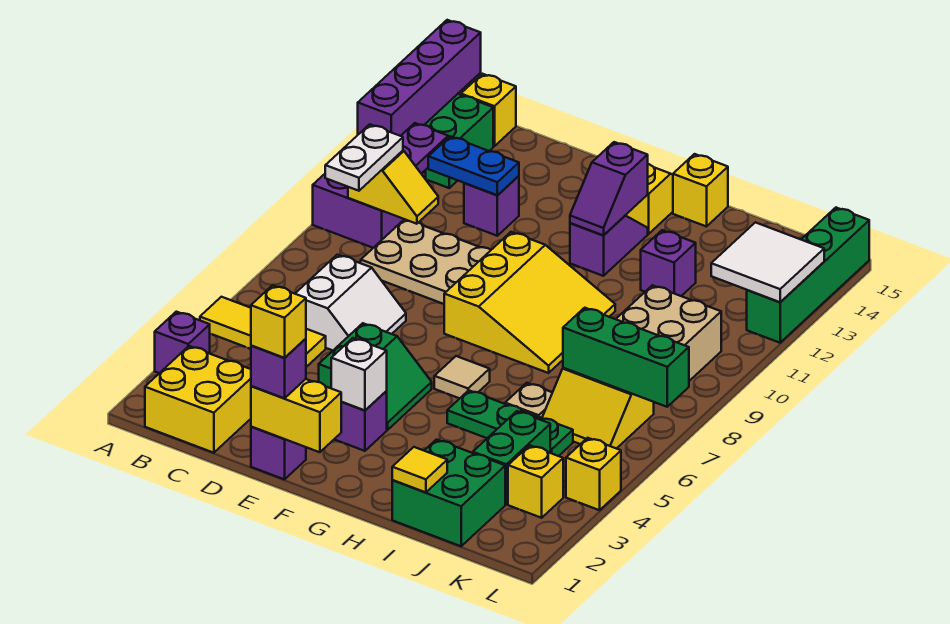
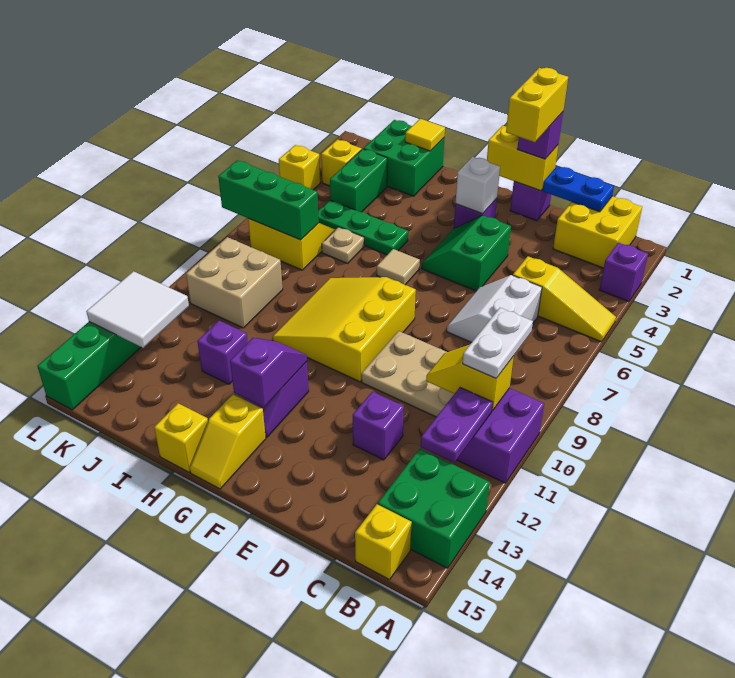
yellow 1x3 tile [200,297,326,367] -> yellow 1x3 slope [513,256,616,342]
purple 1x4 brick [358,20,481,136] -> none
blue 1x2 plate [428,137,519,195] -> blue 1x2 plate moved to [542,166,614,212]
yellow 1x1 brick [251,285,306,358] -> yellow 1x2 brick [506,68,568,142]

